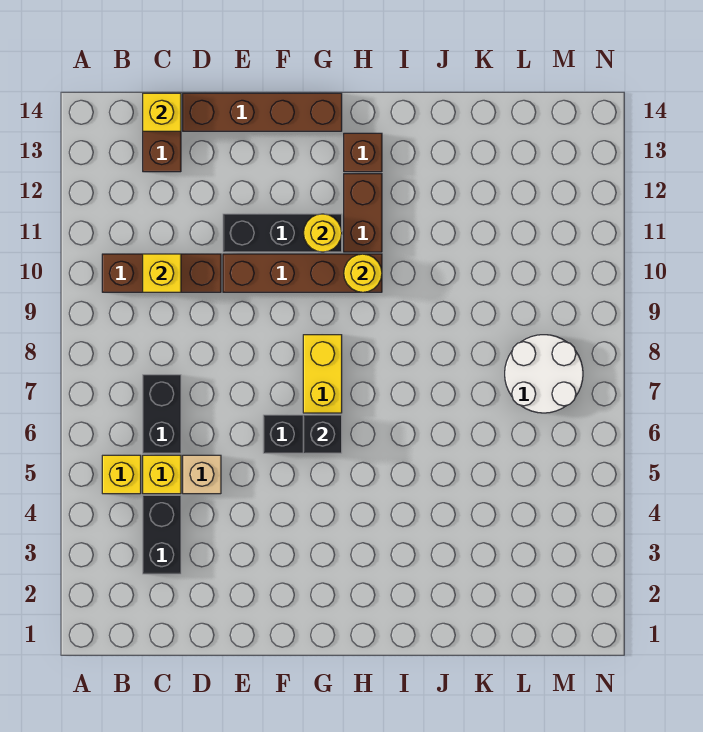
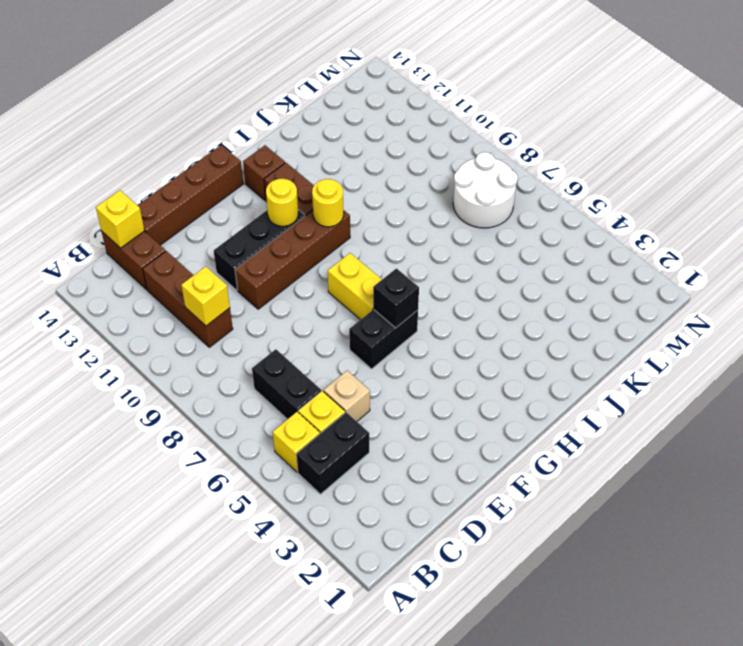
brown 1x3 brick [102,254,221,292] -> brown 1x3 brick turned to [143,251,233,347]
black 1x2 brick [143,495,181,574] -> black 1x2 brick turned to [296,412,369,494]

